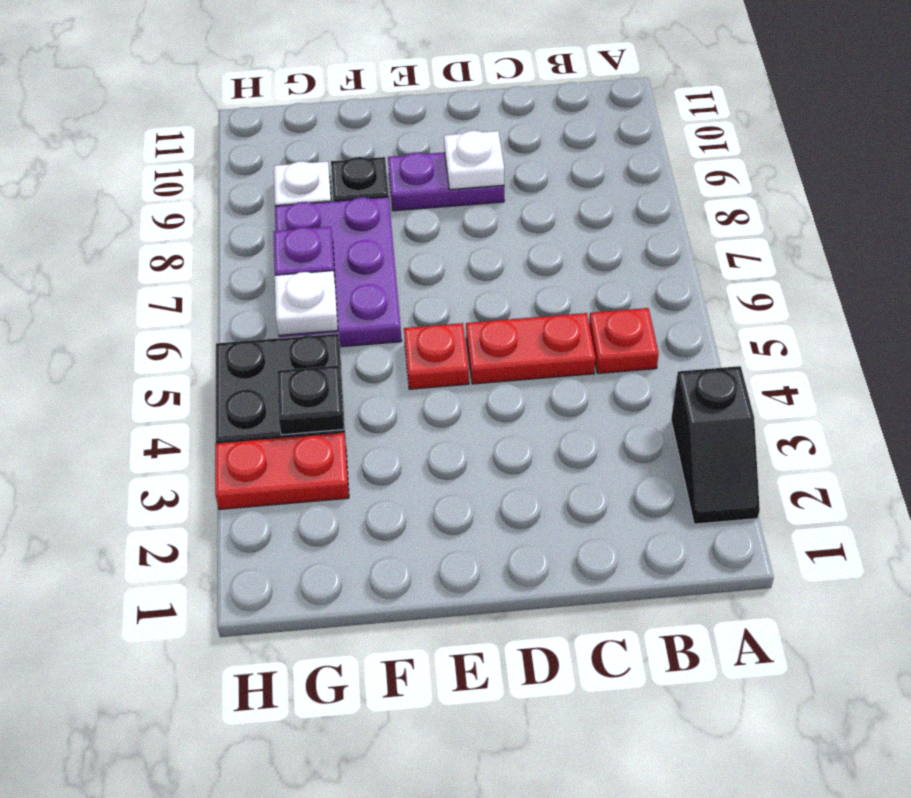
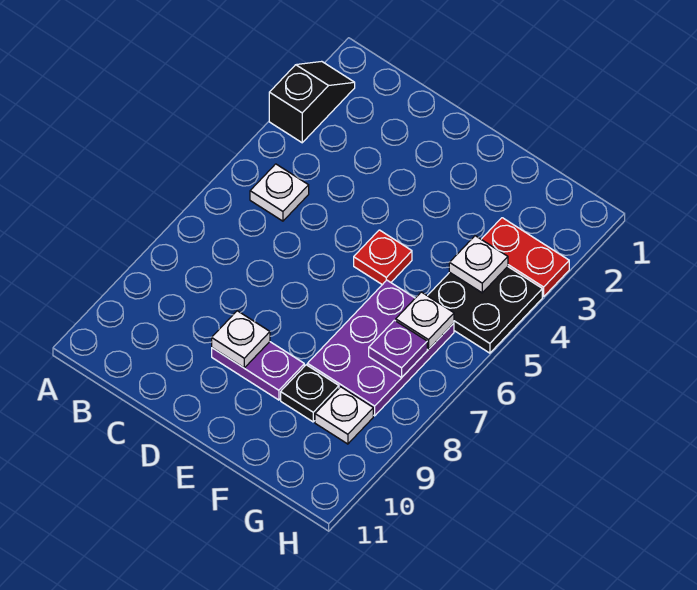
red 1x1 plate [589,308,659,373] -> white 1x1 plate [250,164,309,221]
red 1x2 plate [466,313,595,384] -> none
black 1x1 plate [277,365,344,435] -> white 1x1 plate [449,236,508,293]

